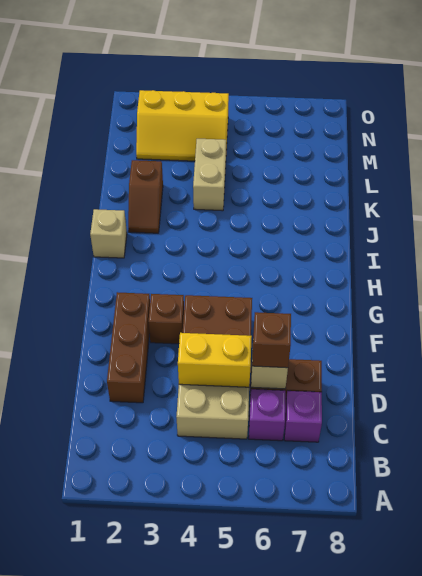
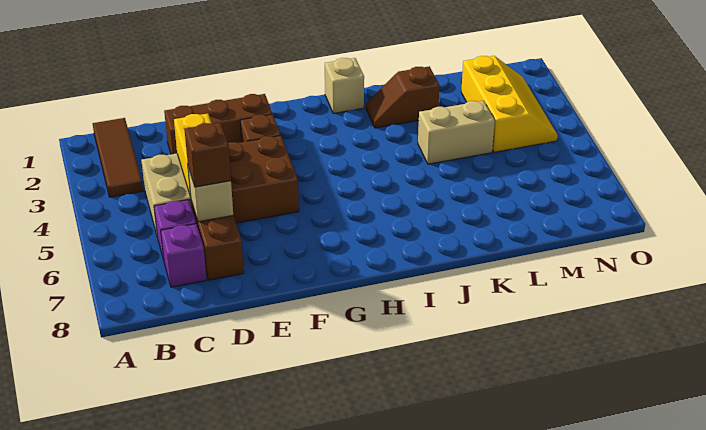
none -> brown 1x3 tile [93,118,143,197]
yellow 2x3 slope [136,90,229,161] -> yellow 2x3 slope turned to [461,56,558,152]

